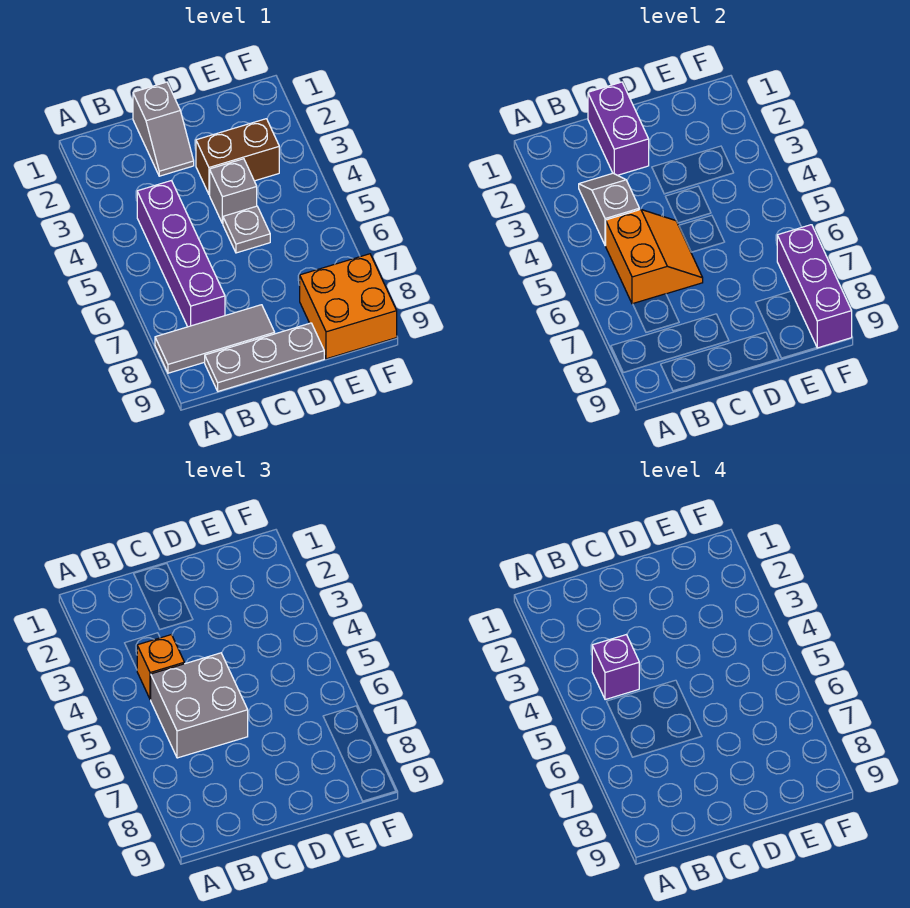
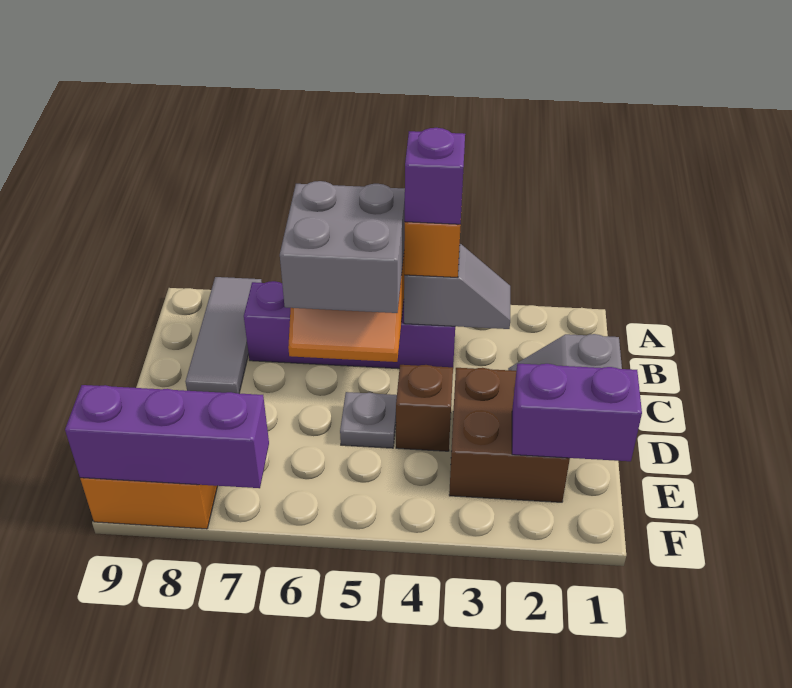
grey 1x3 plate [205,323,324,391] -> none
purple 1x2 brick [588,82,649,175] -> purple 1x2 brick moved to [512,364,642,461]
brown 1x2 brick [196,119,279,194] -> brown 2x2 brick [449,368,570,502]
grey 1x1 brick [210,159,257,224] -> brown 1x1 brick [396,365,453,451]

